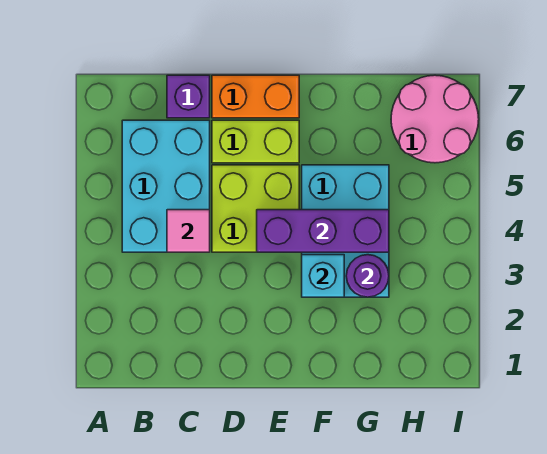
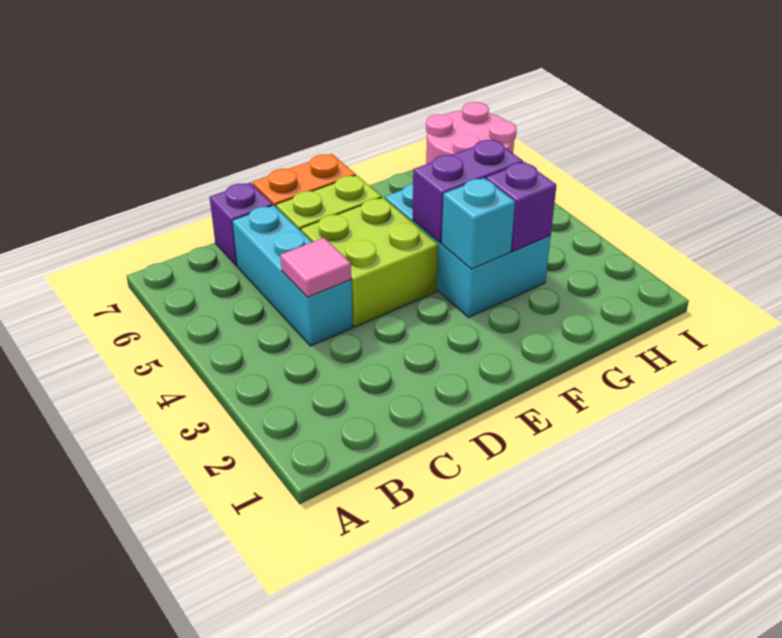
cyan 2x3 brick [122,120,210,252] -> cyan 1x3 brick [232,205,353,346]
purple 1x3 brick [257,210,389,252] -> purple 1x2 brick [413,140,523,243]
purple 1x1 round brick [346,255,389,297] -> purple 1x1 brick [486,162,556,251]

